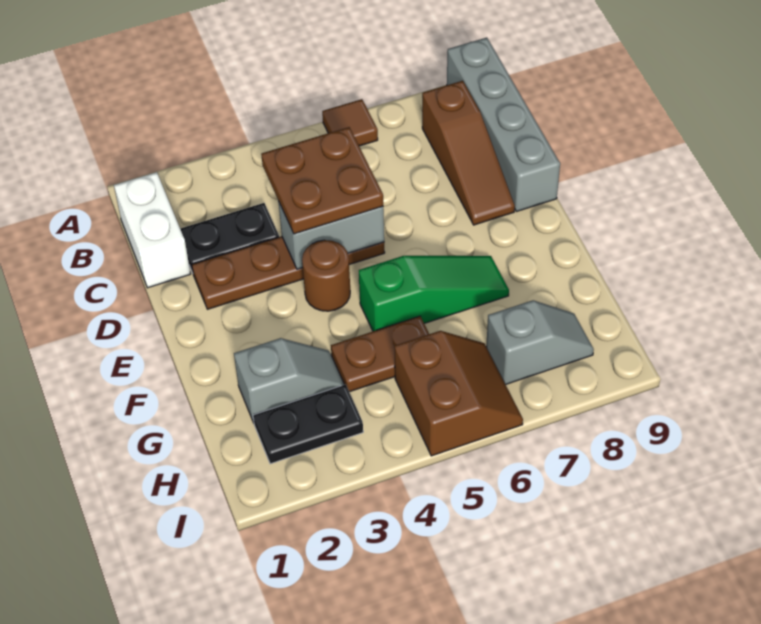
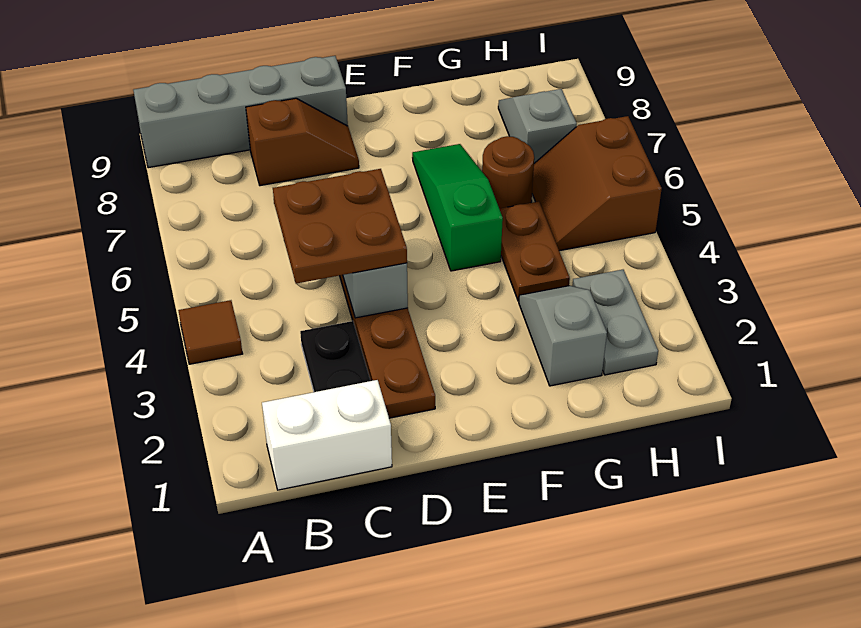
brown 1x1 tile [322,99,378,146] -> brown 1x1 tile moved to [178,300,243,364]
brown 1x3 slope [422,81,515,225] -> brown 1x2 slope [246,98,359,186]
brown 1x1 round brick [302,240,350,311] -> brown 1x1 round brick moved to [482,136,534,209]
black 1x2 plate [253,384,363,464] -> grey 1x2 plate [572,270,658,375]
brown 2x2 slope [394,331,523,456] -> brown 2x2 slope turned to [532,116,662,251]

